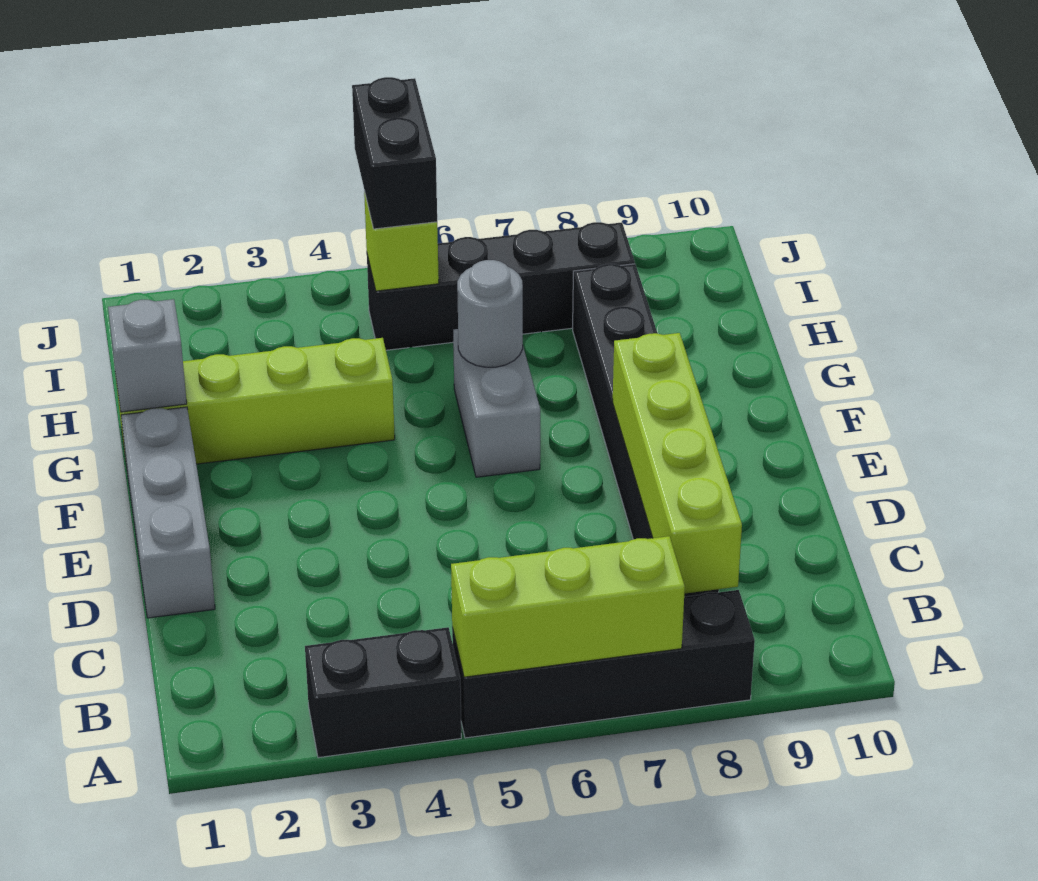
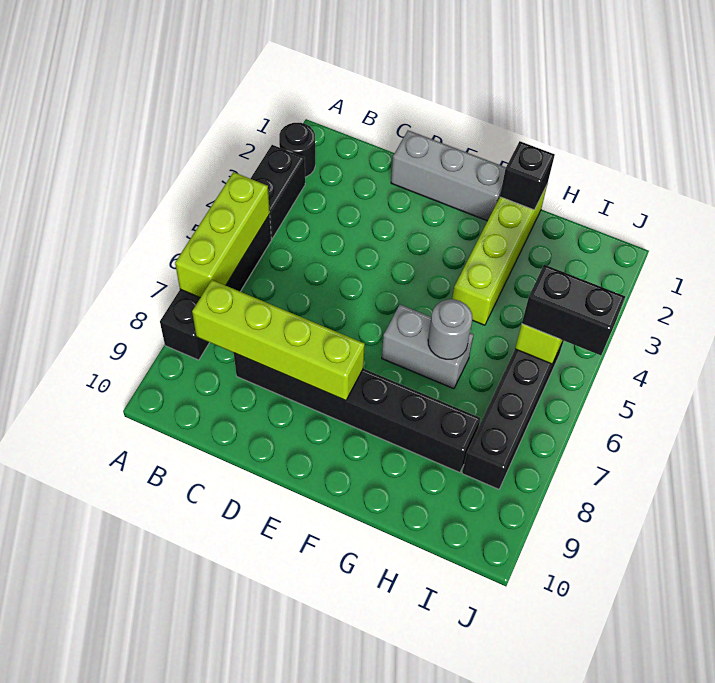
none -> black 1x1 round brick [279,123,315,177]
grey 1x1 brick [108,299,187,412] -> black 1x1 brick [500,141,555,210]

